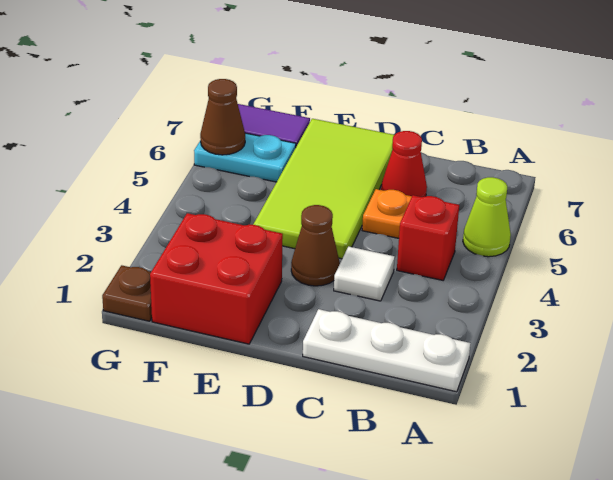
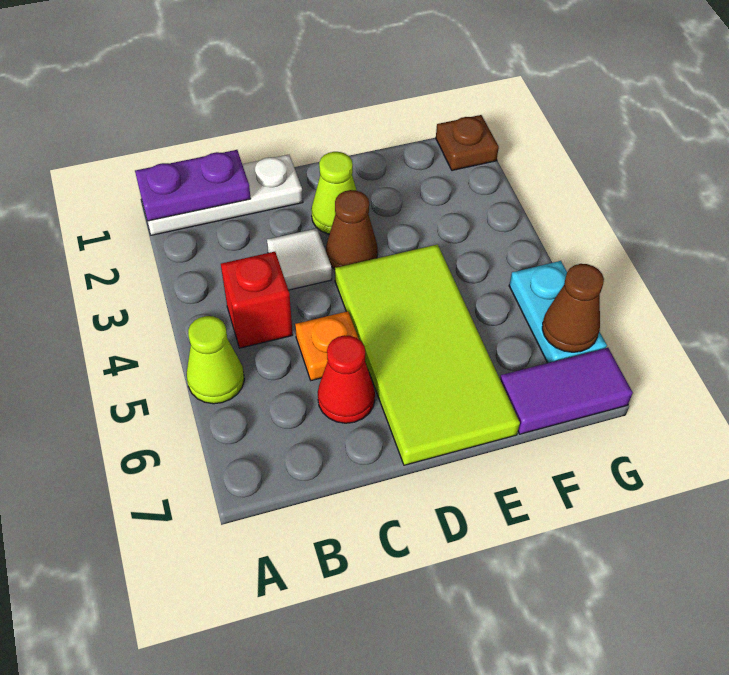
none -> purple 1x2 plate [135,150,251,221]
none -> lime 1x1 cone [311,152,356,234]
red 2x2 brick [150,213,283,344] -> none
cyan 1x2 plate [194,133,296,182] -> cyan 1x2 plate turned to [509,261,607,363]

